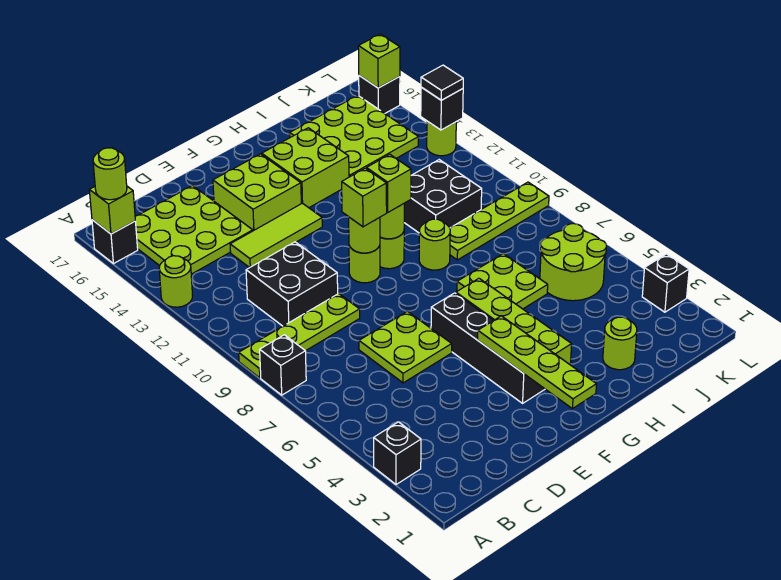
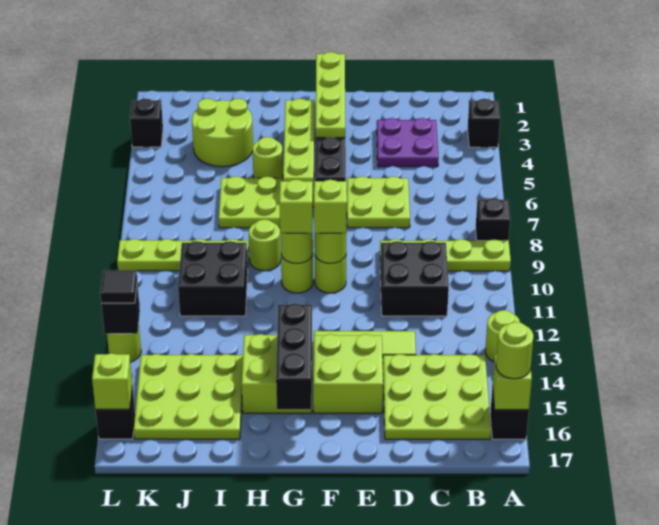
none -> purple 2x2 plate [377,118,439,167]
none -> black 1x3 brick [276,303,312,409]
lime 1x1 round brick [603,317,637,370] -> lime 1x1 round brick moved to [252,137,283,178]
lime 2x2 round brick [540,224,606,301] -> lime 2x2 round brick moved to [192,99,253,167]

